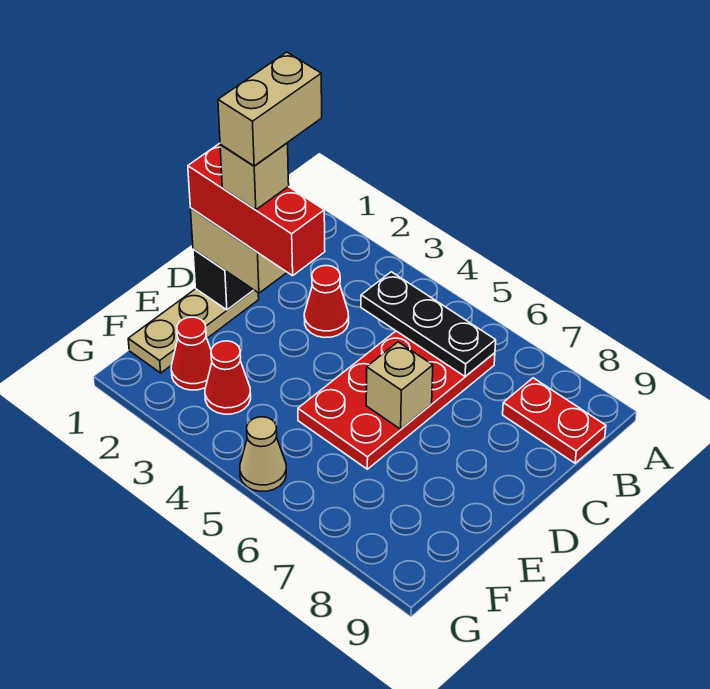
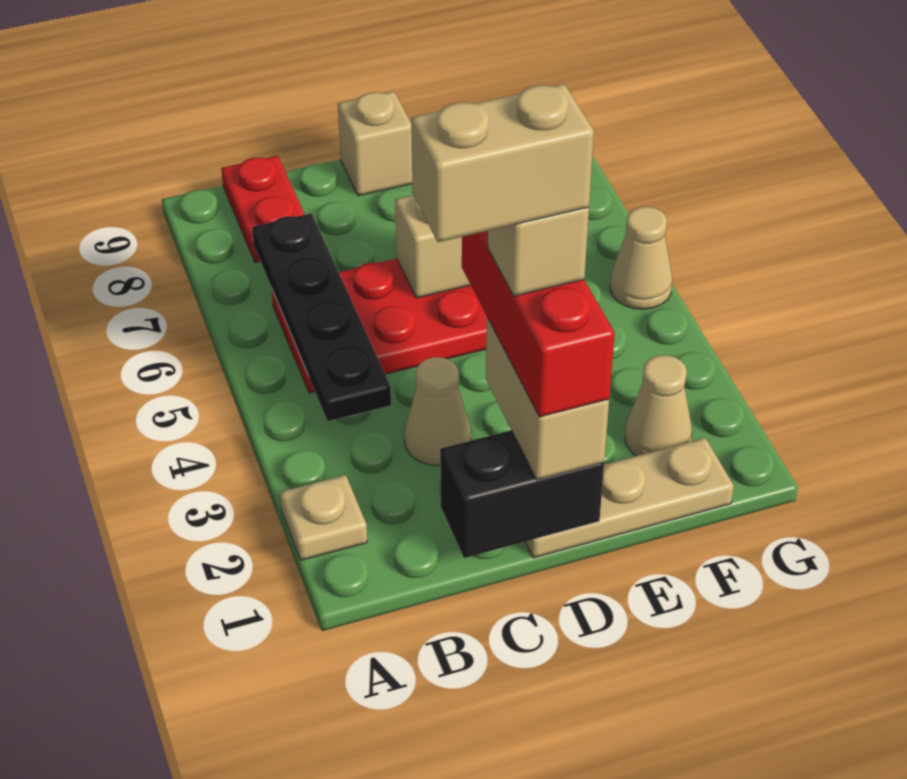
none -> tan 1x1 plate [280,475,367,560]
black 1x3 plate [361,272,496,376] -> black 1x4 plate [252,213,391,421]
red 1x1 cone [304,265,349,338] -> tan 1x1 cone [404,357,471,466]
none -> tan 1x1 brick [338,91,412,196]
red 1x1 cone [171,317,212,390] -> tan 1x1 cone [625,355,692,456]
red 1x1 cone [205,341,251,414] -> none

